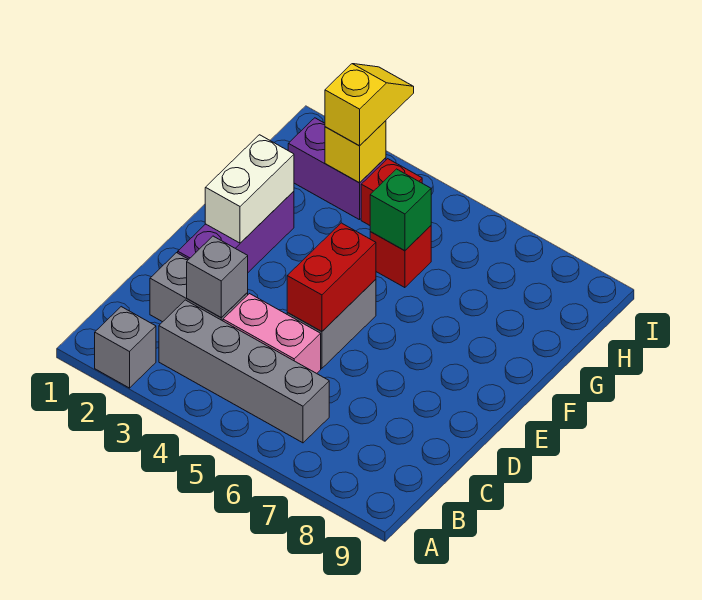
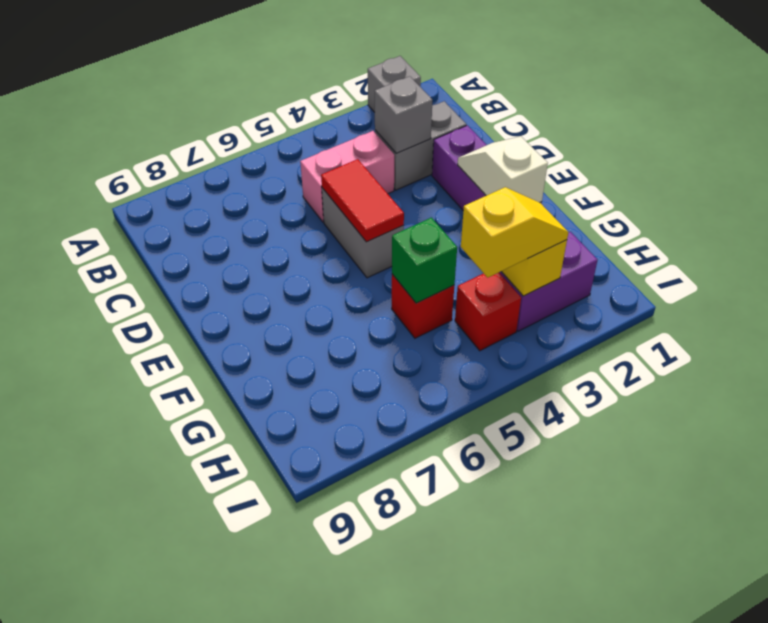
grey 1x4 brick [159,300,329,443] -> none
red 1x2 brick [287,223,376,332] -> red 1x2 tile [321,159,404,242]
white 1x2 brick [205,135,294,243] -> white 1x2 slope [458,136,548,203]
yellow 1x2 slope [325,64,414,146] -> yellow 1x2 slope turned to [461,187,569,277]

